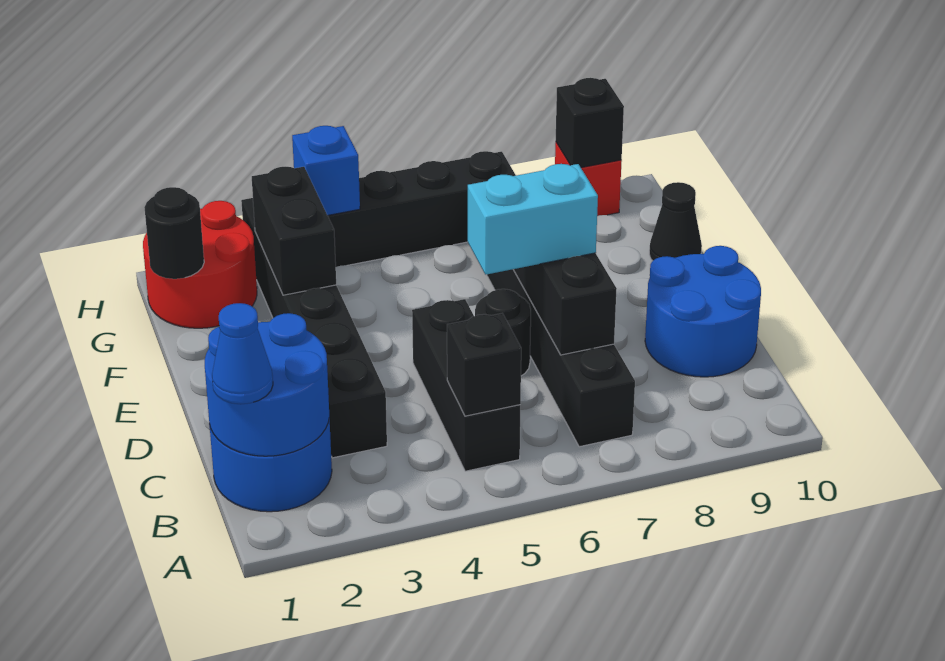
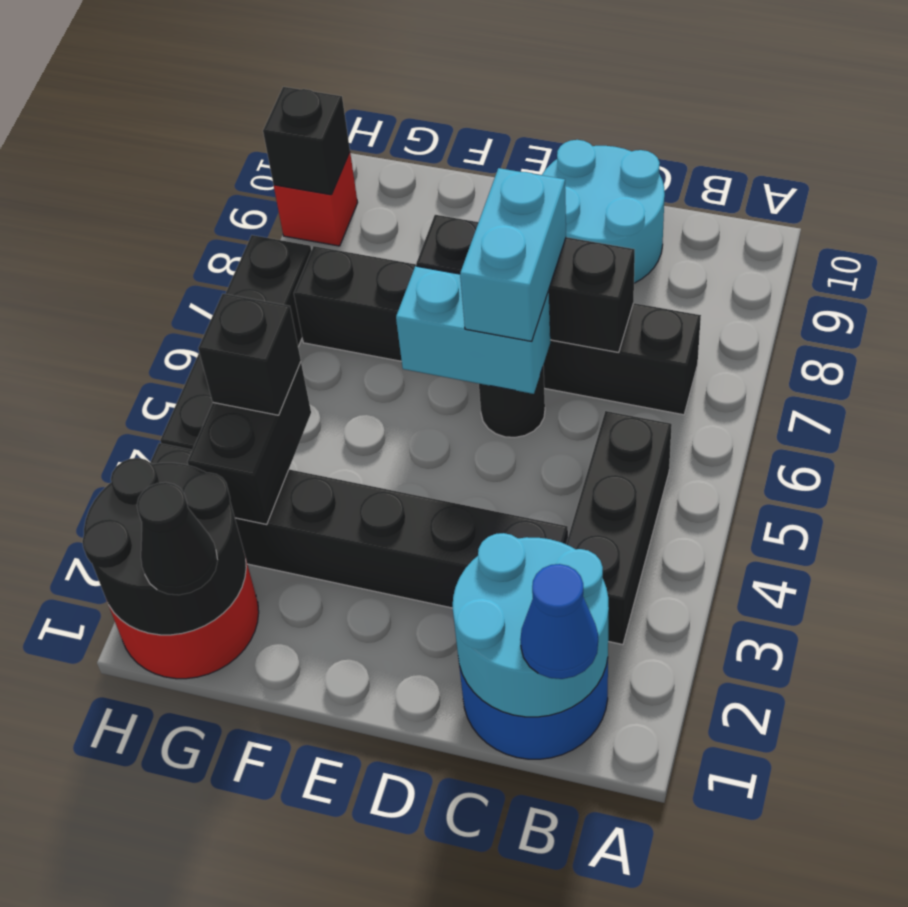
blue 2x2 round brick [205,313,329,456] -> cyan 2x2 round brick [453,533,609,717]
black 1x3 brick [412,299,520,471] -> black 1x3 brick turned to [566,411,672,645]
black 1x1 brick [447,313,521,416] -> black 1x1 brick moved to [198,294,301,415]
blue 2x2 round brick [645,246,761,377] -> cyan 2x2 round brick [542,140,665,283]
none -> cyan 1x2 brick [396,266,550,394]
black 1x2 brick [252,167,336,295] -> black 1x2 brick turned to [188,362,311,525]
black 1x1 cone [649,182,702,261] -> black 1x1 cone moved to [137,482,218,595]
black 1x1 round brick [144,187,204,279] -> black 2x2 round brick [82,458,246,635]
blue 1x1 brick [292,126,360,215] -> none

